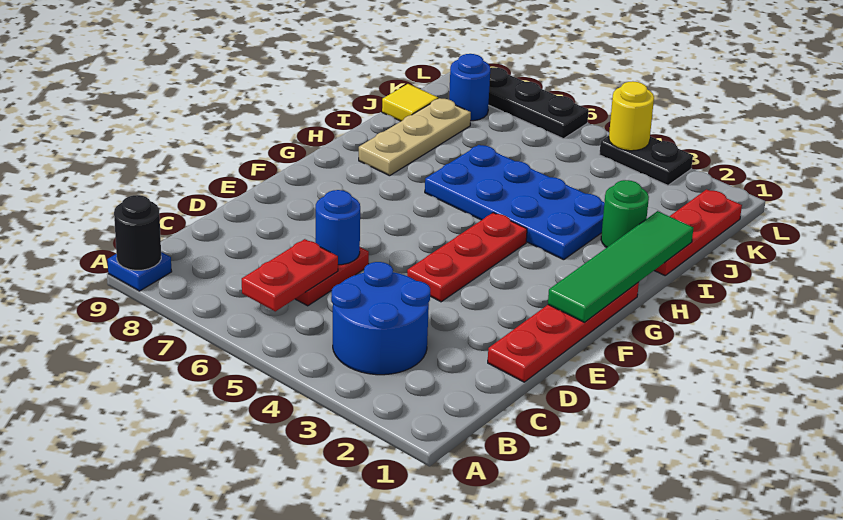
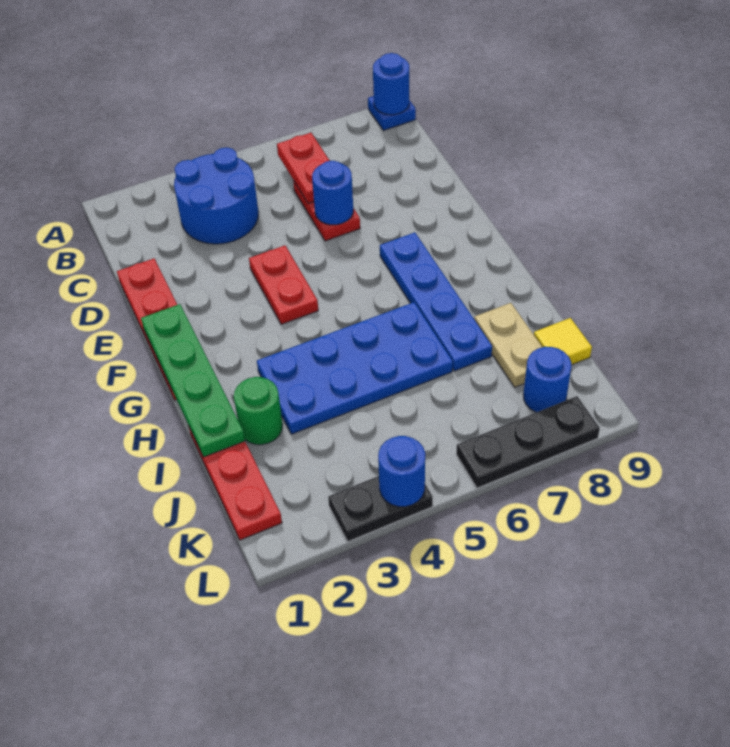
black 1x1 round brick [114,195,161,270] -> blue 1x1 round brick [373,53,409,115]
red 1x3 plate [407,213,527,302] -> red 1x2 plate [249,246,318,324]
green 1x4 tile [548,211,693,322] -> green 1x4 plate [141,304,245,457]
none -> blue 1x4 plate [380,233,492,371]
tan 1x3 plate [359,98,471,176] -> tan 1x2 plate [474,303,542,387]
yellow 1x1 round brick [609,81,654,151] -> blue 1x1 round brick [378,436,425,507]

